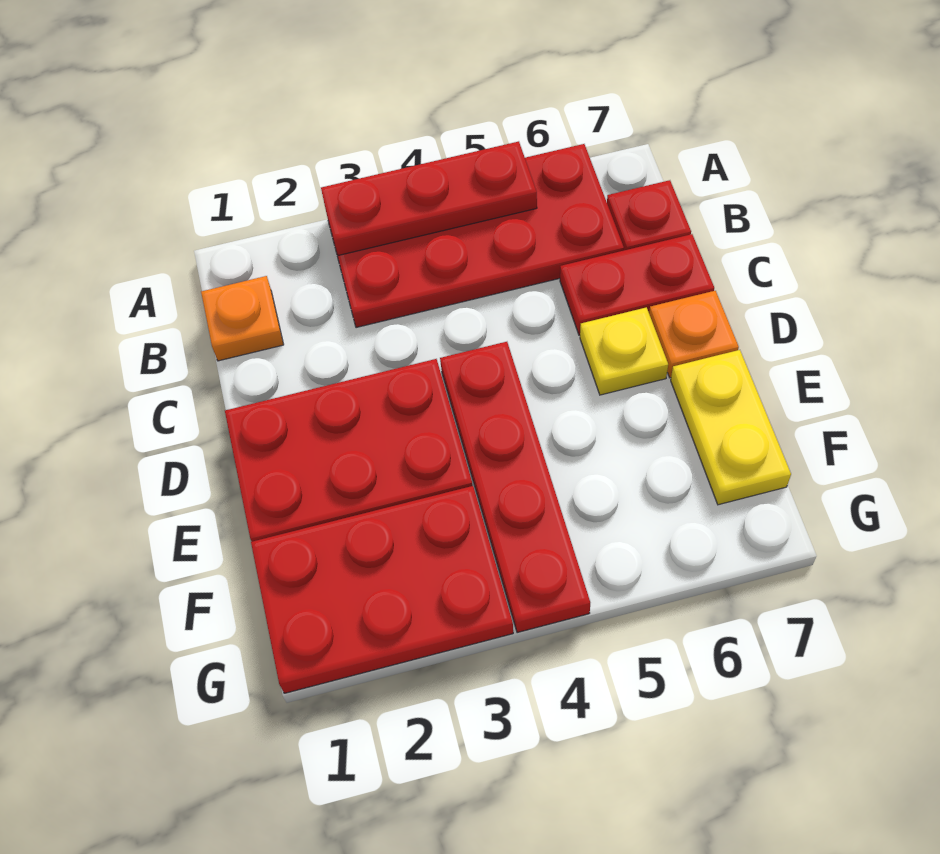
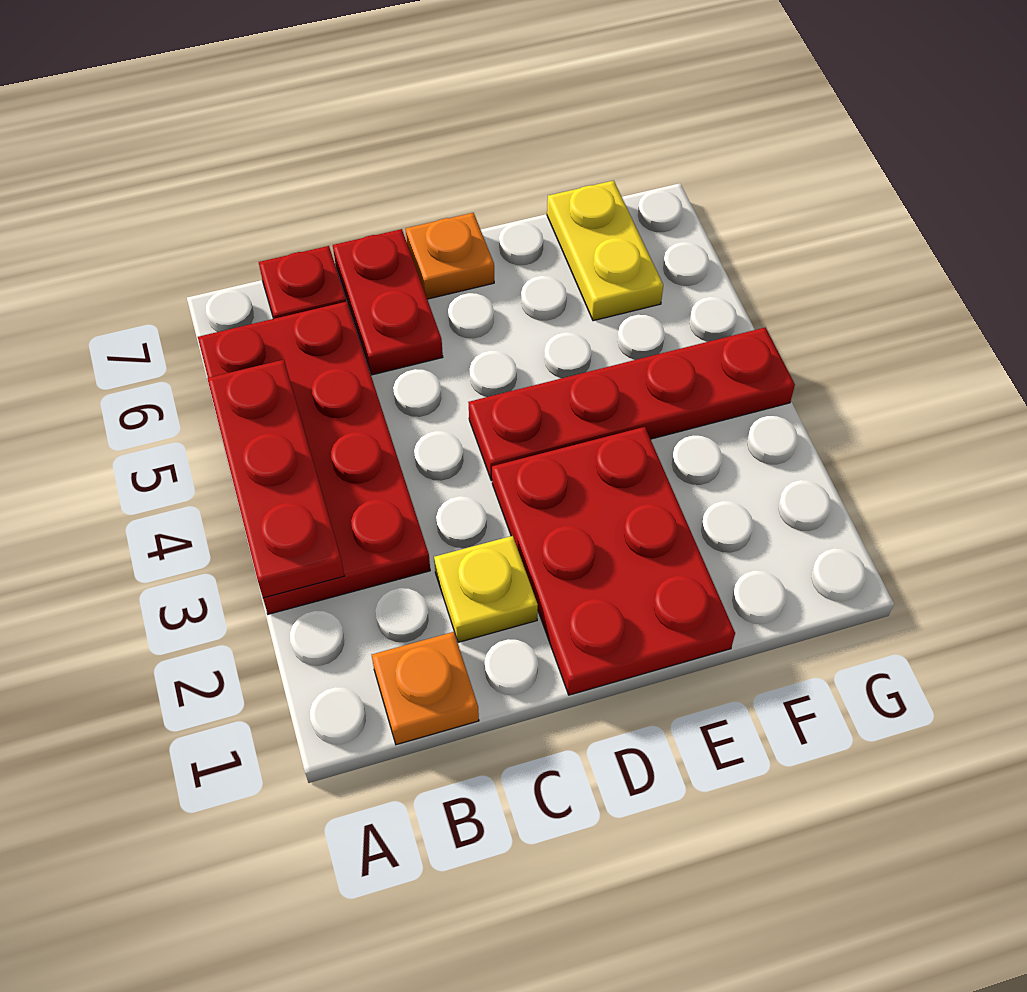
yellow 1x1 plate [580,307,668,395] -> yellow 1x1 plate moved to [434,536,538,642]
yellow 1x2 plate [671,350,791,505] -> yellow 1x2 plate turned to [547,181,663,321]
red 2x3 plate [251,486,513,693] -> none

